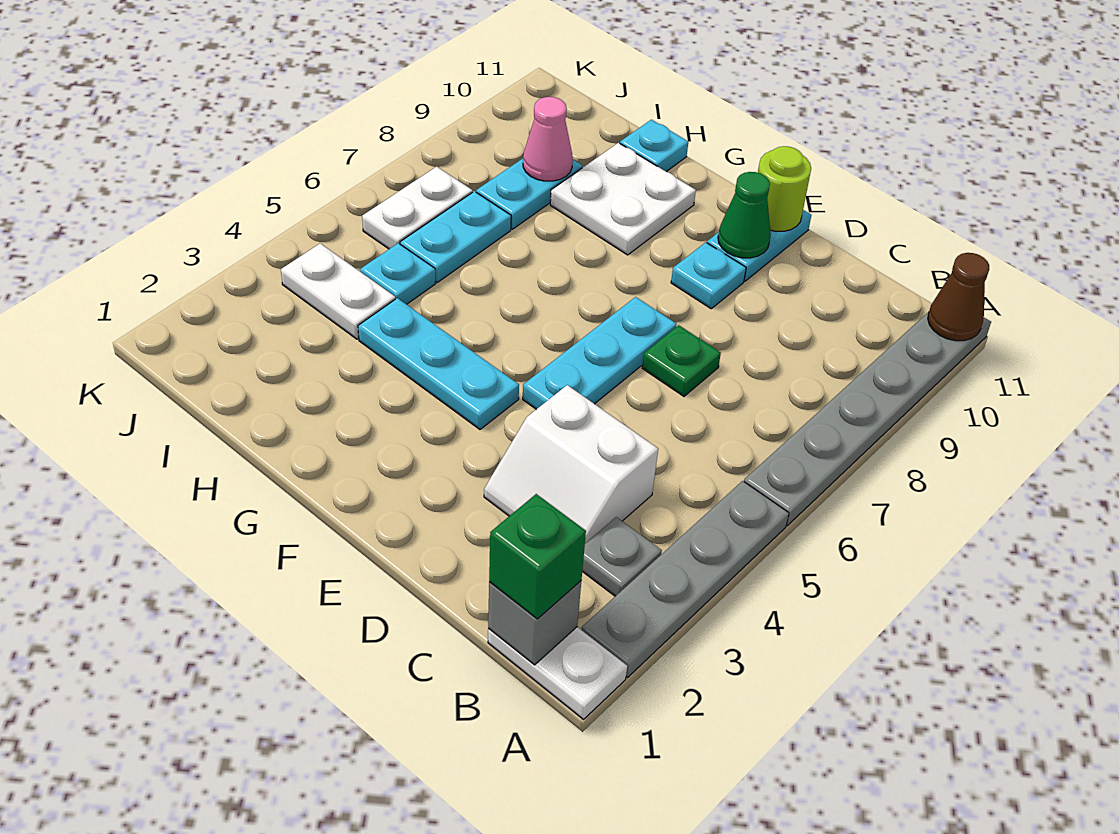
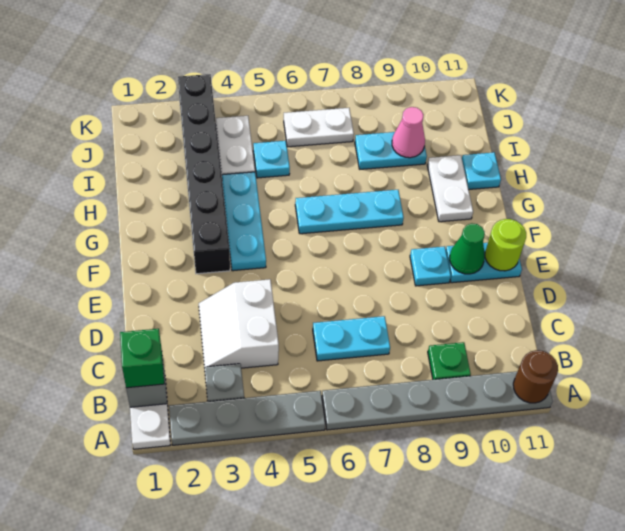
brown 1x1 cone [928,253,989,341] -> brown 1x1 round brick [513,350,558,403]
green 1x1 plate [642,325,721,396] -> green 1x1 plate moved to [428,342,471,380]
cyan 1x3 plate [523,297,677,409] -> cyan 1x3 plate moved to [295,190,404,234]
none -> black 1x6 brick [178,74,230,274]
white 2x2 plate [550,143,696,255] -> white 1x2 plate [427,155,473,222]
cyan 1x2 plate [400,191,511,282] -> cyan 1x2 plate moved to [313,316,390,361]

